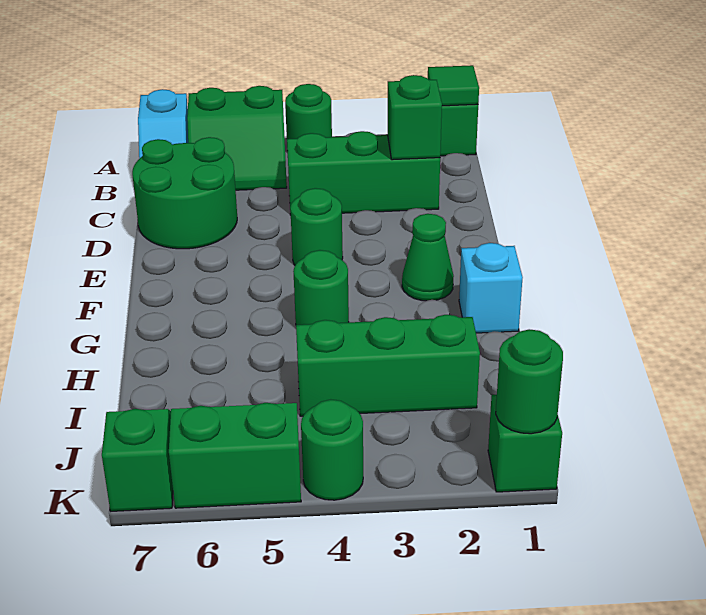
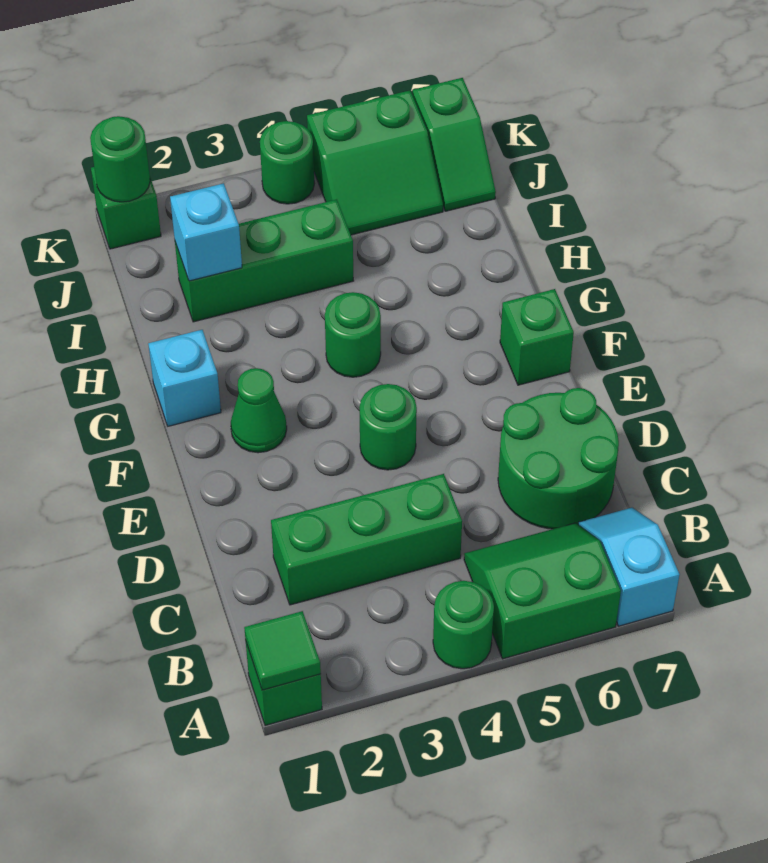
green 1x1 brick [388,75,442,160] -> green 1x1 brick moved to [500,289,574,385]
none -> cyan 1x1 brick [170,183,242,281]

